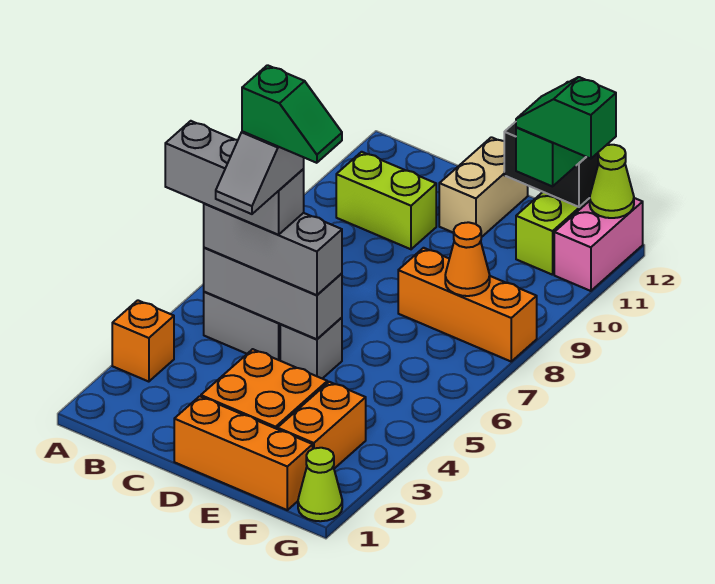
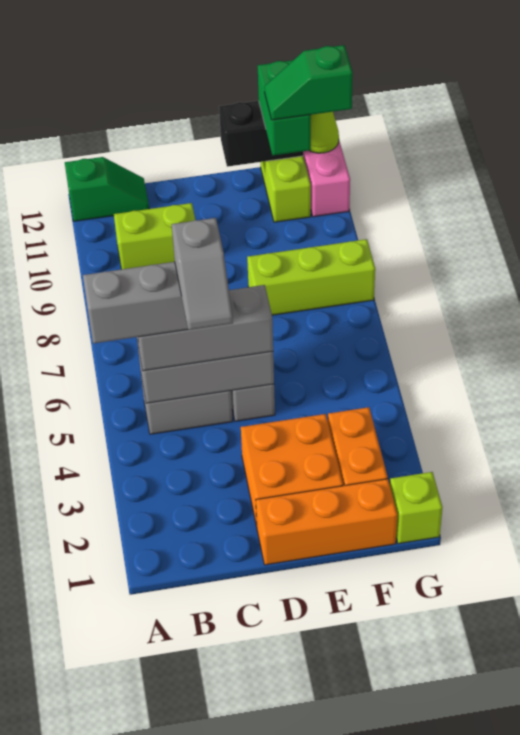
orange 1x1 brick [112,300,174,382] -> none
green 1x2 slope [242,65,342,163] -> green 1x2 slope moved to [65,157,149,221]
tan 1x2 brick [439,137,528,237] -> none
orange 1x3 brick [398,248,537,361] -> lime 1x3 brick [247,239,375,315]
orange 1x1 cone [445,222,490,296] -> none
lime 1x1 cone [298,448,342,521] -> lime 1x1 brick [390,472,442,544]

